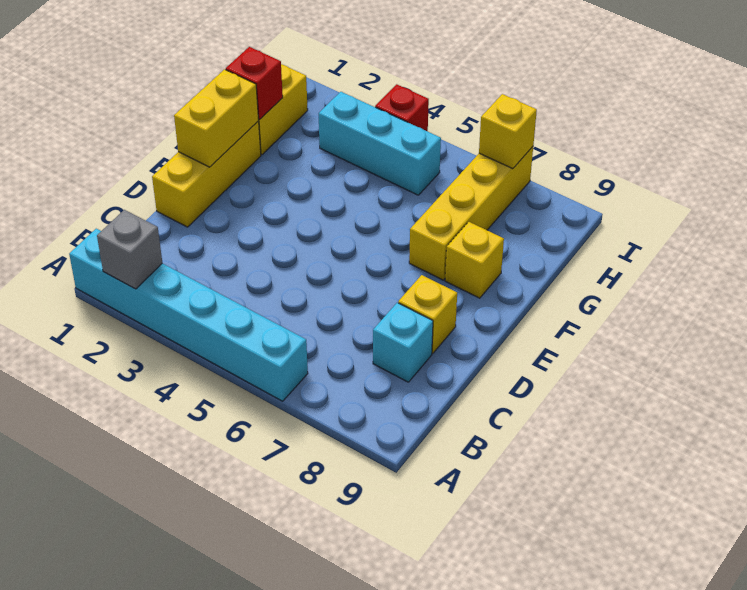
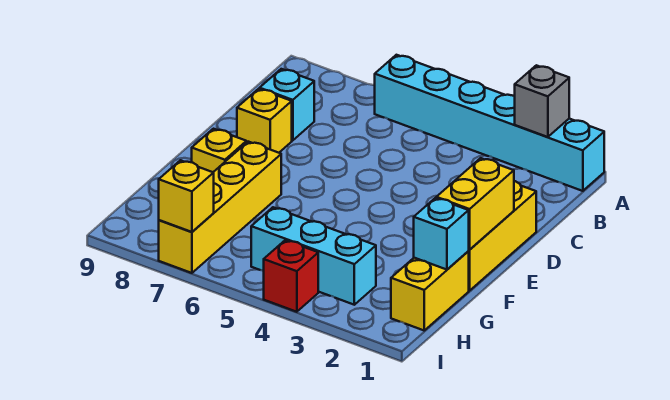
red 1x1 brick [226,47,283,119] -> cyan 1x1 brick [414,198,469,270]

